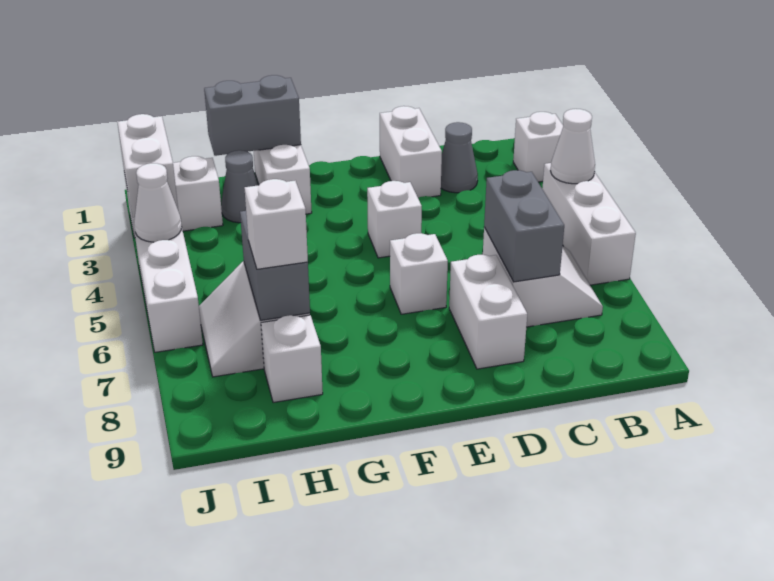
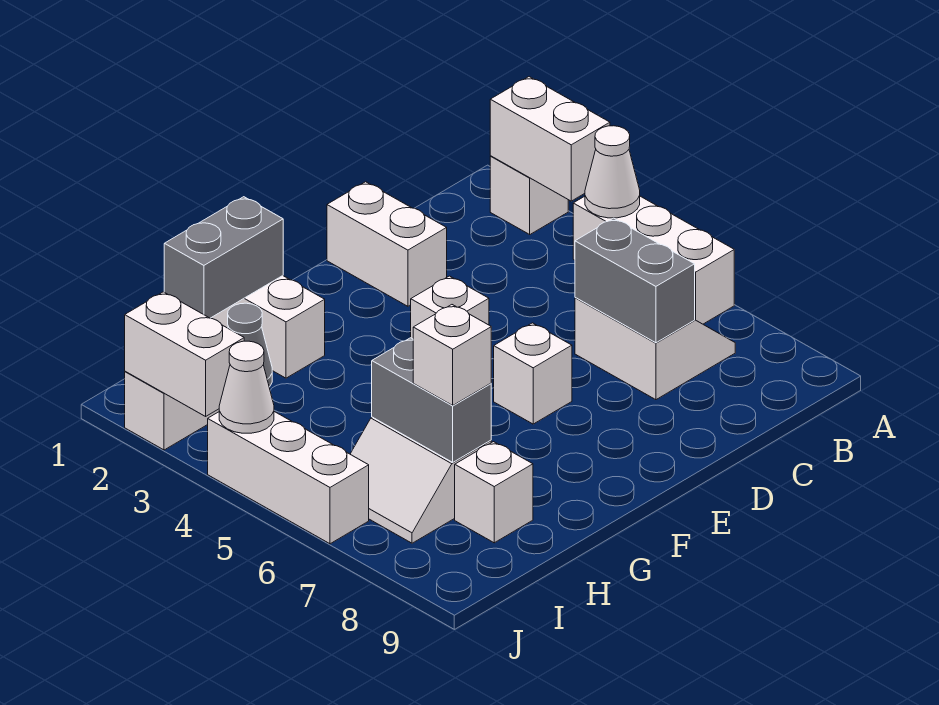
grey 1x1 cone [441,122,478,193] -> none
white 1x2 brick [449,255,527,369] -> white 1x2 brick moved to [490,77,610,201]

